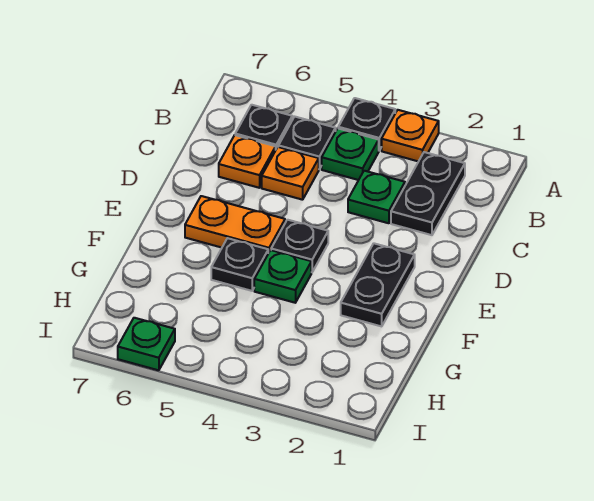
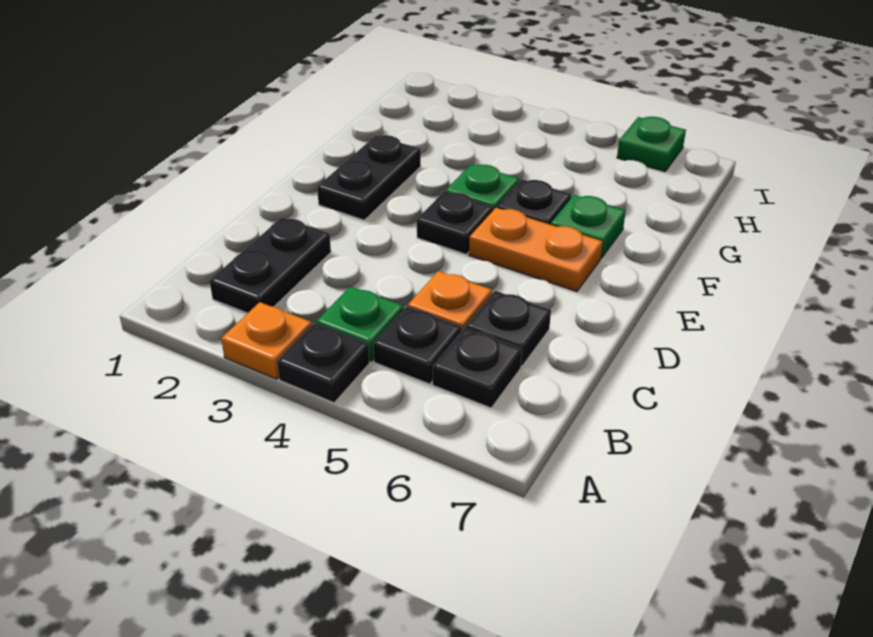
green 1x1 plate [348,171,405,223] -> green 1x1 plate moved to [551,195,626,258]
orange 1x1 plate [219,135,276,188] -> black 1x1 plate [466,291,551,366]

